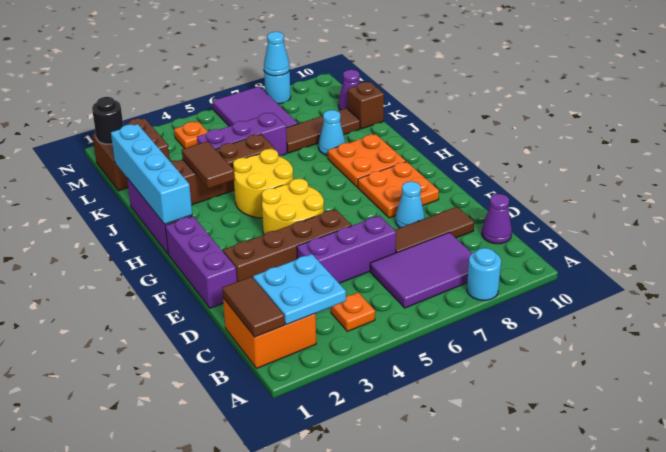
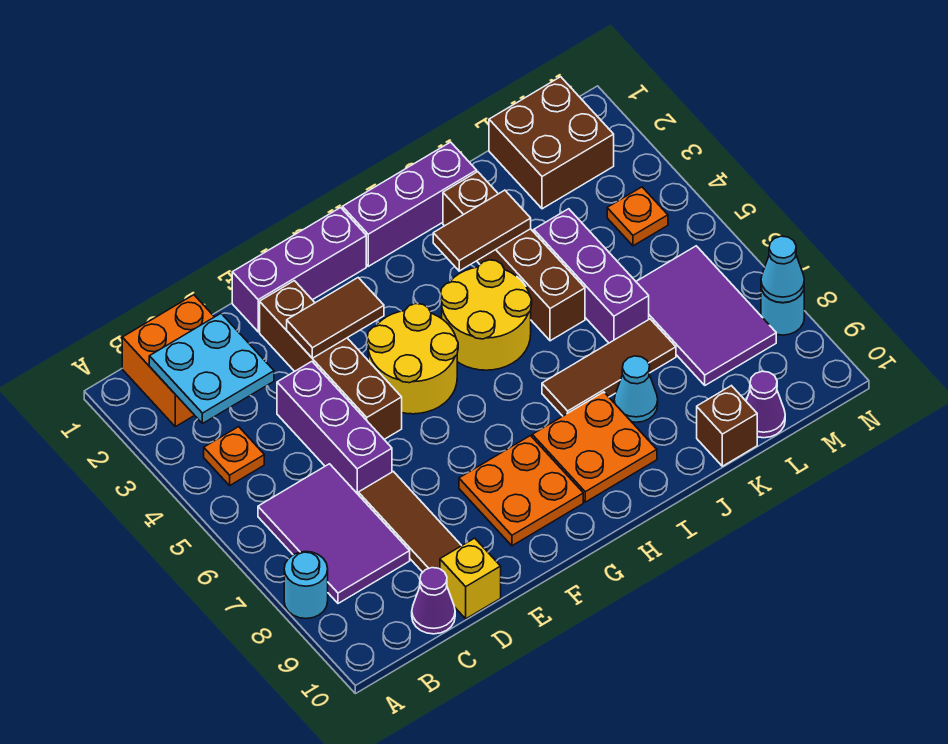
brown 1x2 tile [222,276,285,337] -> brown 1x2 tile moved to [287,278,384,358]
none -> yellow 1x1 brick [440,538,501,619]
cyan 1x1 cone [396,181,425,228] -> none
cyan 1x4 brick [111,124,192,224] -> none
brown 1x3 tile [286,108,360,153] -> brown 1x3 tile turned to [542,319,676,416]
purple 2x3 tile [212,86,298,128] -> purple 2x3 tile turned to [636,246,776,385]
black 1x1 round brick [92,97,123,144] -> none

